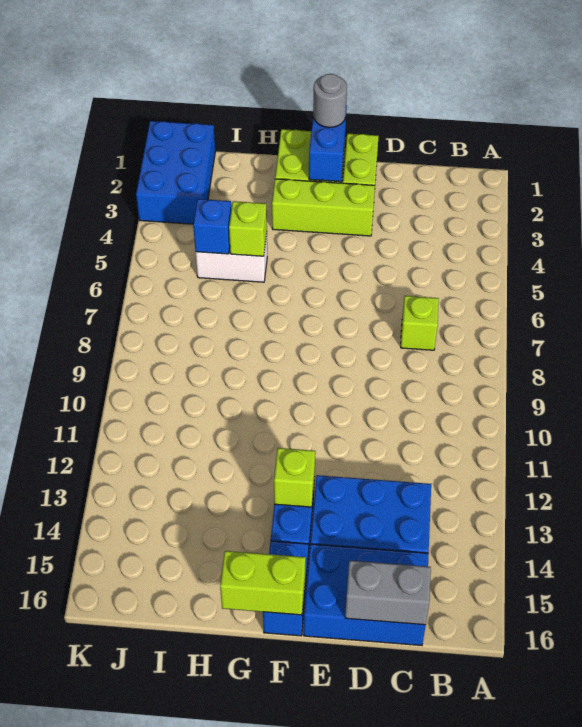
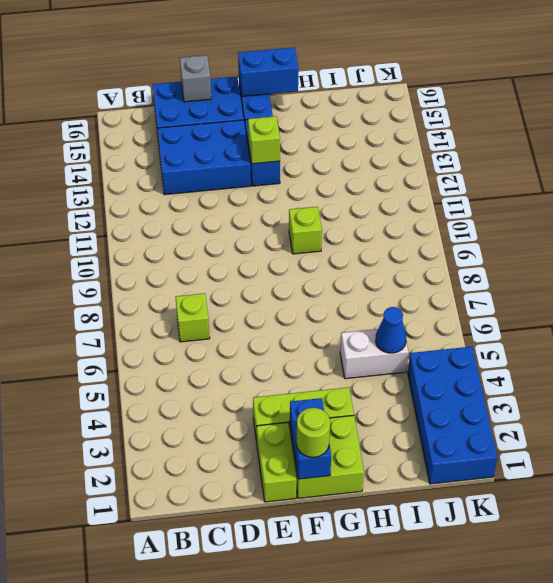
grey 1x2 brick [345,561,431,625] -> grey 1x1 brick [180,55,211,102]
grey 1x1 round brick [313,74,347,127] -> lime 1x1 round brick [297,408,330,457]
lime 1x2 brick [220,551,306,615] -> blue 1x2 brick [238,47,298,97]
lime 1x1 brick [229,201,267,256] -> lime 1x1 brick moved to [289,207,322,254]
blue 1x1 brick [193,199,231,254] -> blue 1x1 cone [376,307,406,353]
blue 2x3 brick [136,121,215,224] -> blue 2x4 brick [408,347,498,484]

